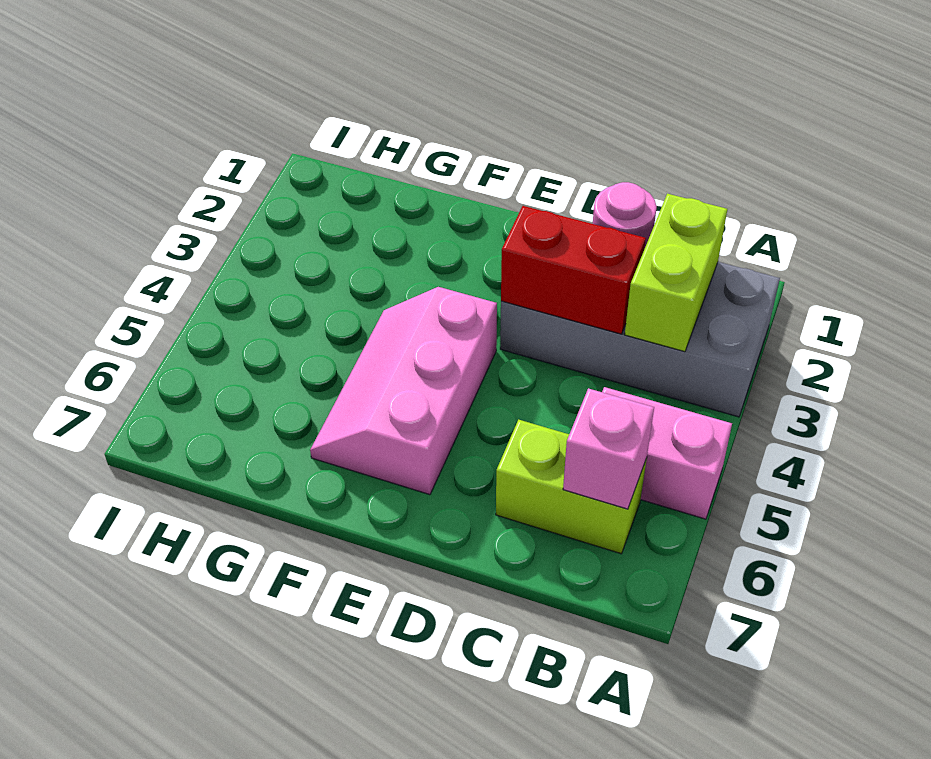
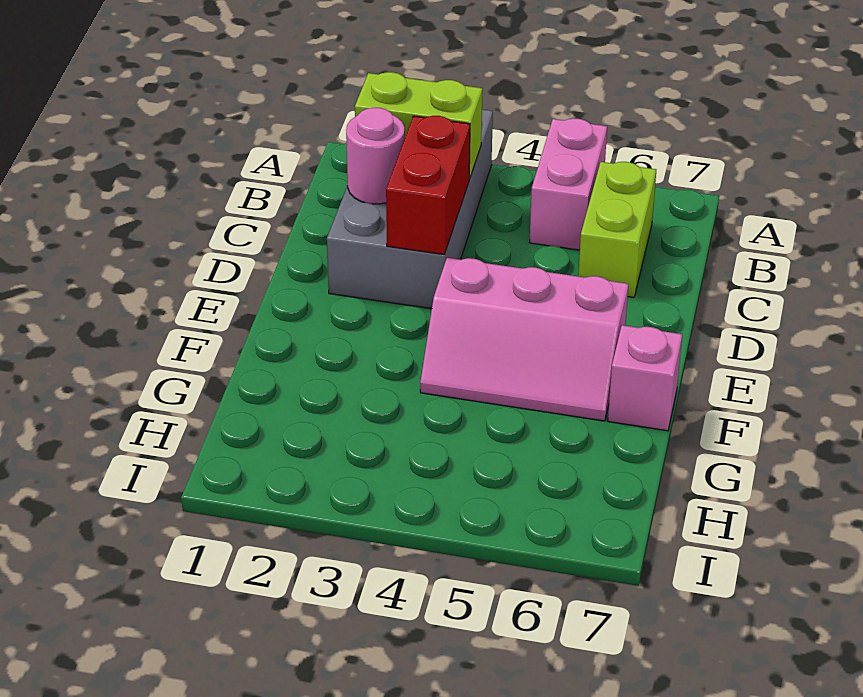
pink 1x1 brick [563,388,654,509] -> pink 1x1 brick moved to [608,325,682,431]

